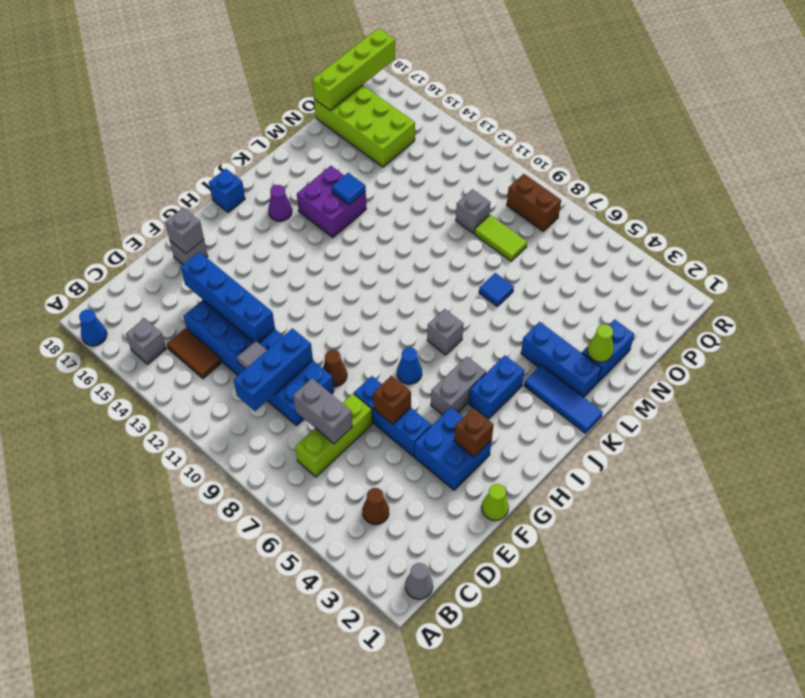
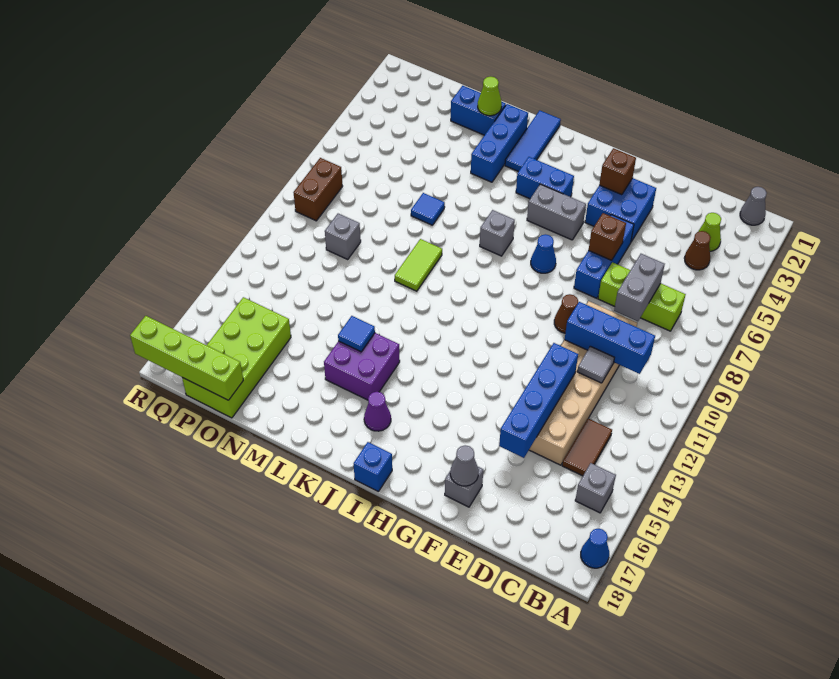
blue 2x6 brick [183,300,334,425] -> tan 2x6 brick [529,301,637,465]
lime 1x1 cone [482,484,509,521] -> lime 1x1 cone moved to [698,213,721,251]
grey 1x1 brick [165,207,204,253] -> grey 1x1 cone [450,445,479,486]
lime 1x2 tile [474,215,527,261] -> lime 1x2 tile moved to [395,239,442,291]

